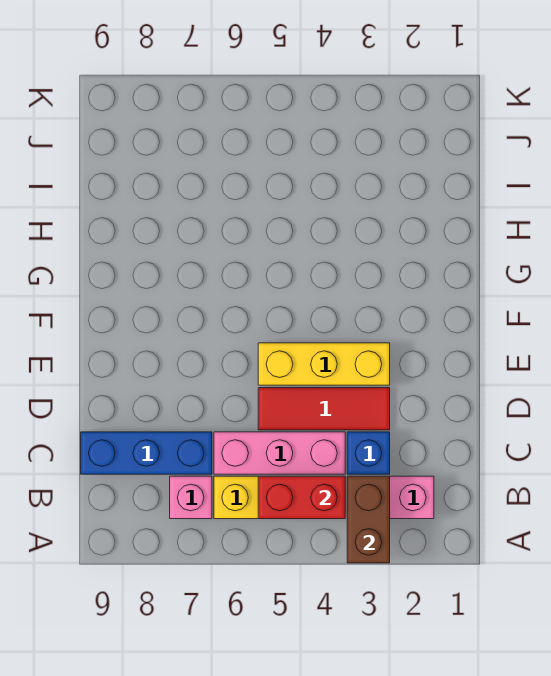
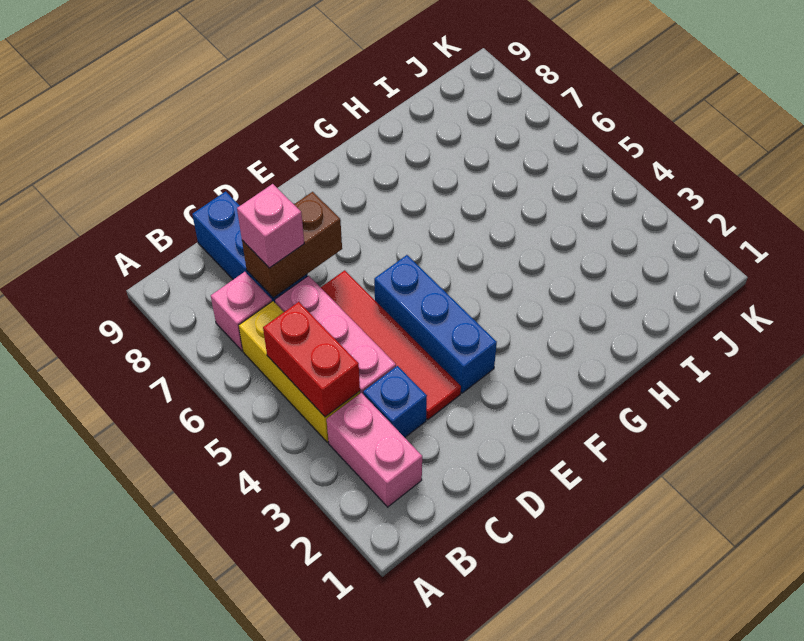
brown 1x2 brick [347,476,390,563] -> brown 1x2 brick moved to [242,192,342,298]
none -> pink 1x1 brick [237,184,304,268]
red 1x3 tile [258,388,390,430] -> red 1x4 tile [320,270,461,420]
yellow 1x3 brick [258,343,390,385] -> blue 1x3 brick [374,255,497,393]

